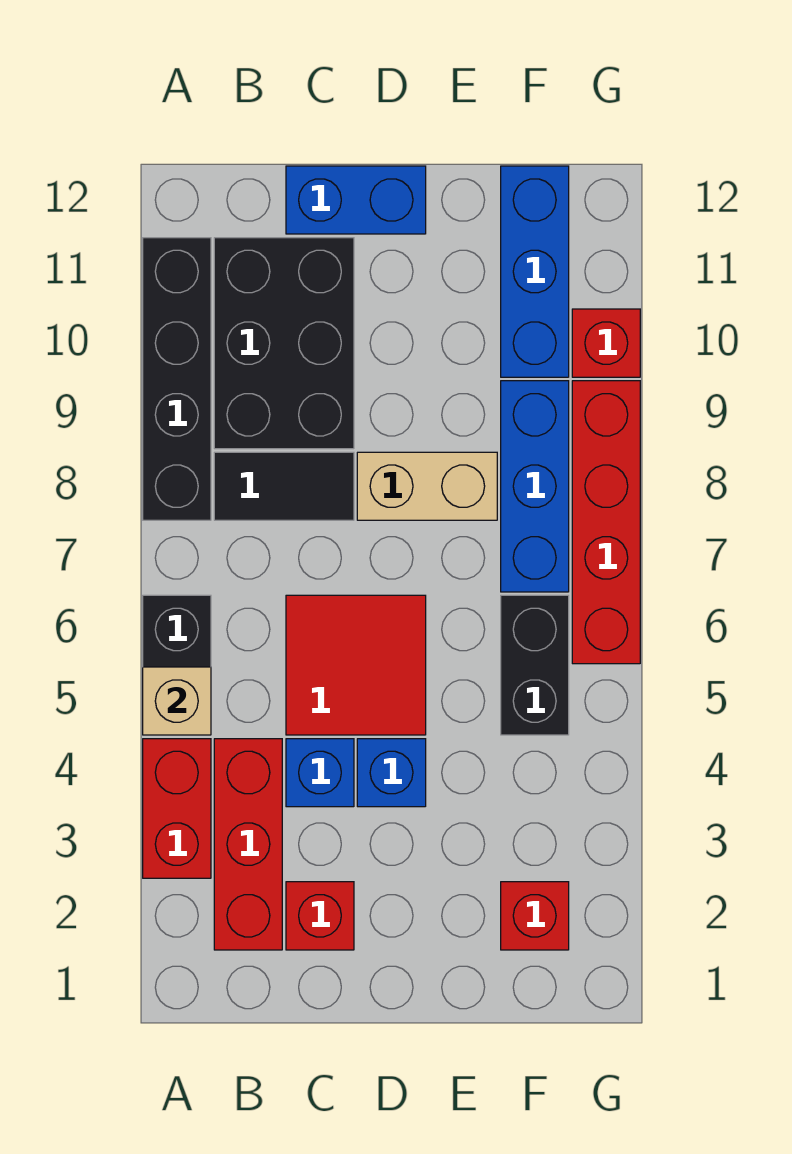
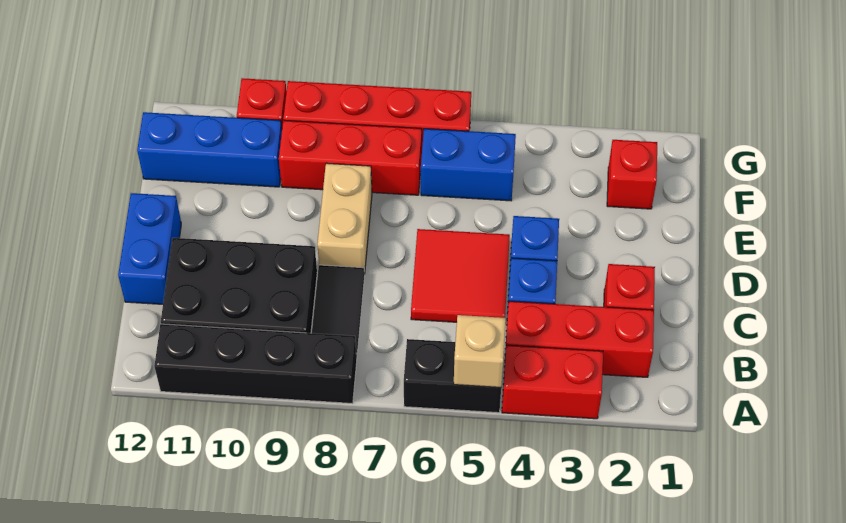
black 1x2 brick [501,595,569,735] -> blue 1x2 brick [421,129,516,201]
blue 1x3 brick [501,381,569,592] -> red 1x3 brick [279,120,422,195]

